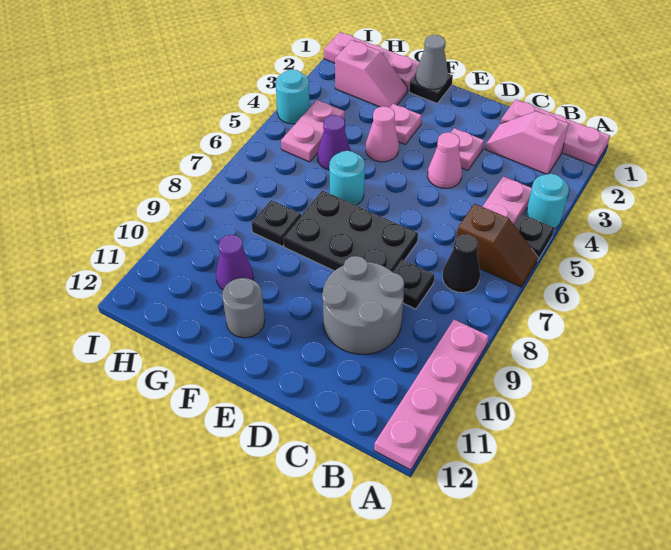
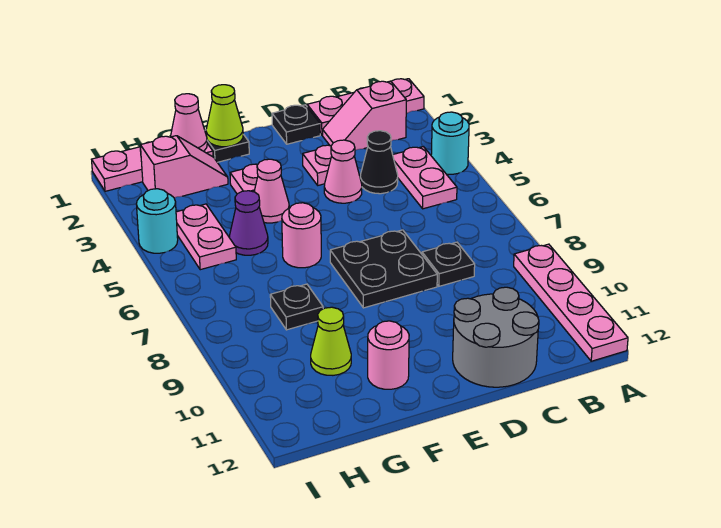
black 1x1 plate [514,214,554,261] -> black 1x1 plate moved to [272,105,320,144]
brown 1x2 slope [456,204,538,287] -> none
black 1x1 cone [443,234,480,293] -> black 1x1 cone moved to [360,131,398,194]
grey 2x2 round brick [322,256,404,354] -> grey 2x2 round brick moved to [453,287,539,387]
black 2x3 plate [283,191,418,272] -> black 2x2 plate [330,230,437,308]
grey 1x1 cone [416,35,448,89] -> lime 1x1 cone [206,85,243,147]
cyan 1x1 round brick [329,151,365,205] -> pink 1x1 round brick [282,203,321,268]
grey 1x1 round brick [222,278,265,338] -> pink 1x1 round brick [368,321,409,389]
none -> pink 1x1 cone [171,94,207,151]
purple 1x1 cone [216,235,253,290] -> lime 1x1 cone [311,307,351,375]

